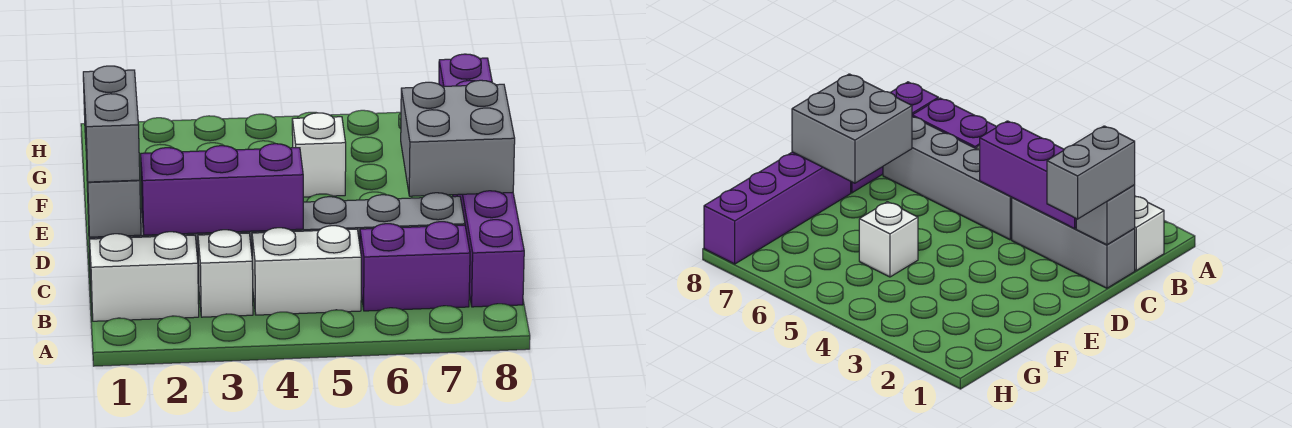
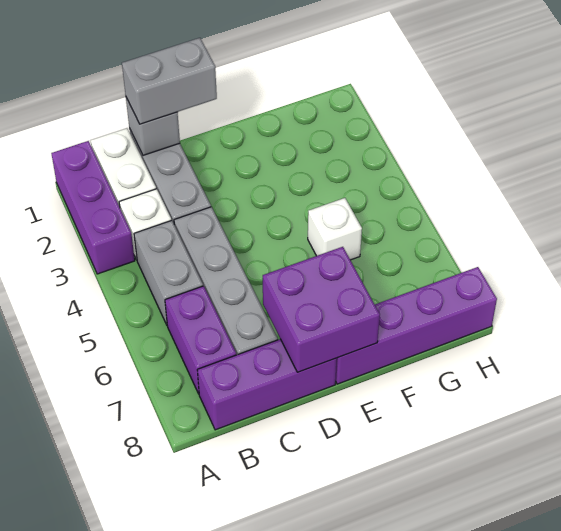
white 1x2 brick [252,226,361,315] -> grey 1x2 brick [134,220,203,325]
purple 1x3 brick [141,144,303,235] -> purple 1x3 brick moved to [51,141,135,274]
grey 2x2 brick [401,80,515,196] -> purple 2x2 brick [263,247,380,372]

